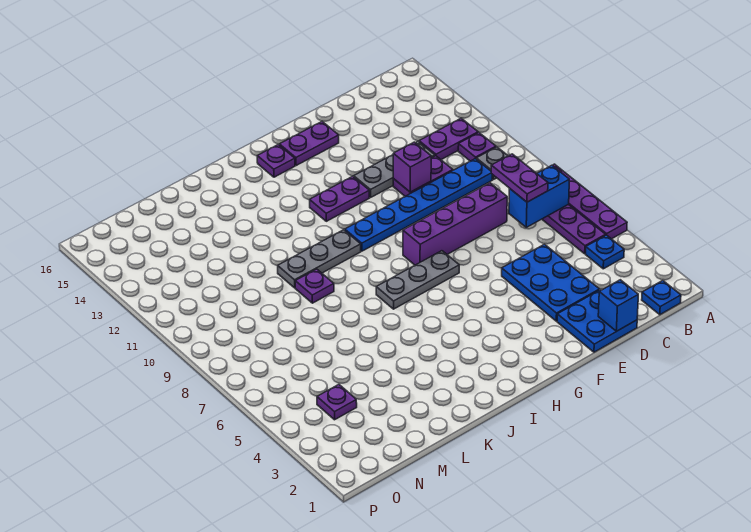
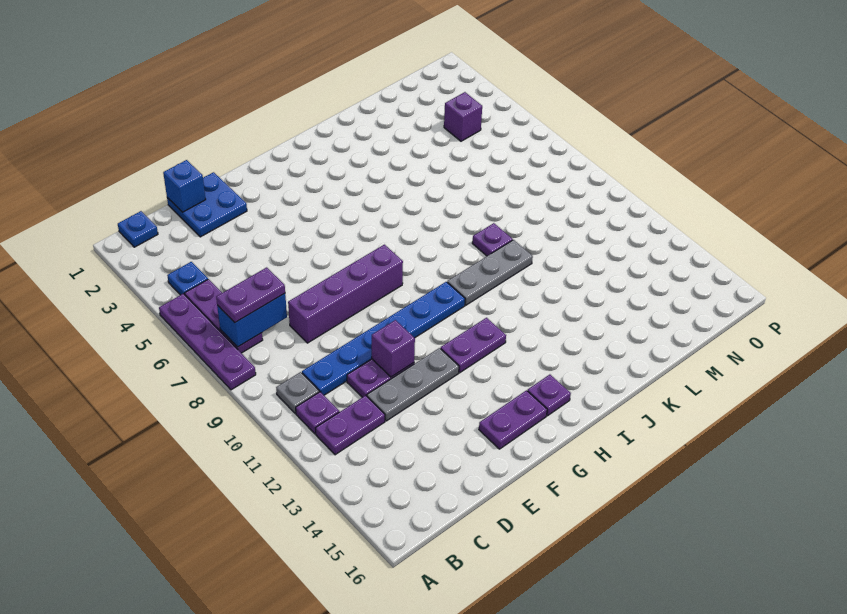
purple 1x2 plate [491,154,548,202] -> purple 1x2 plate turned to [216,267,285,322]
blue 2x3 plate [502,244,599,321] -> none
grey 1x3 plate [376,251,459,309] -> none
purple 1x1 plate [317,385,357,420] -> purple 1x1 brick [444,92,482,141]

